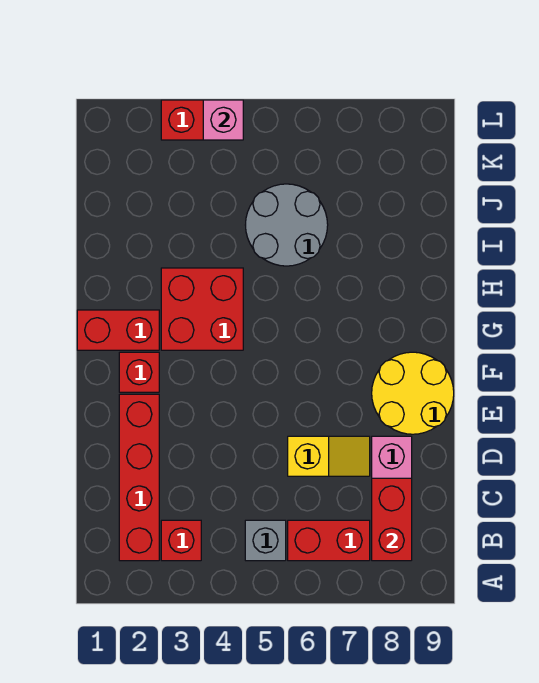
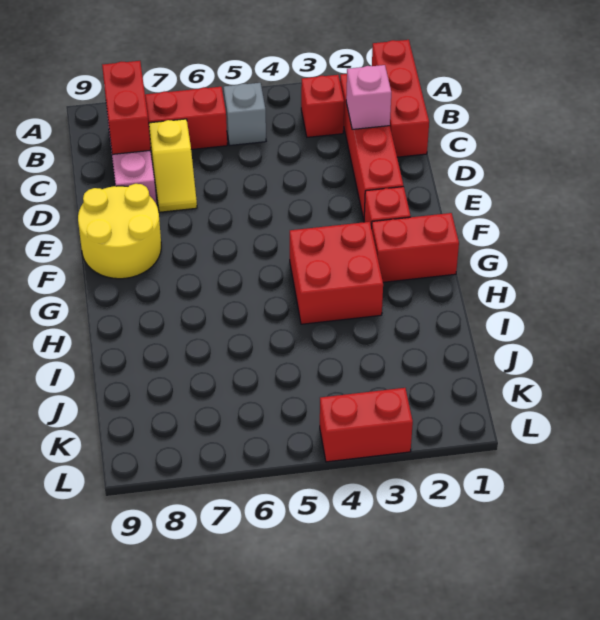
none -> red 1x3 brick [372,40,429,157]
yellow 1x2 slope [288,436,370,476] -> yellow 1x2 slope turned to [149,119,197,212]
grey 2x2 round brick [246,184,328,266] -> none
pink 1x1 brick [203,100,243,140] -> pink 1x1 brick moved to [346,65,391,129]

